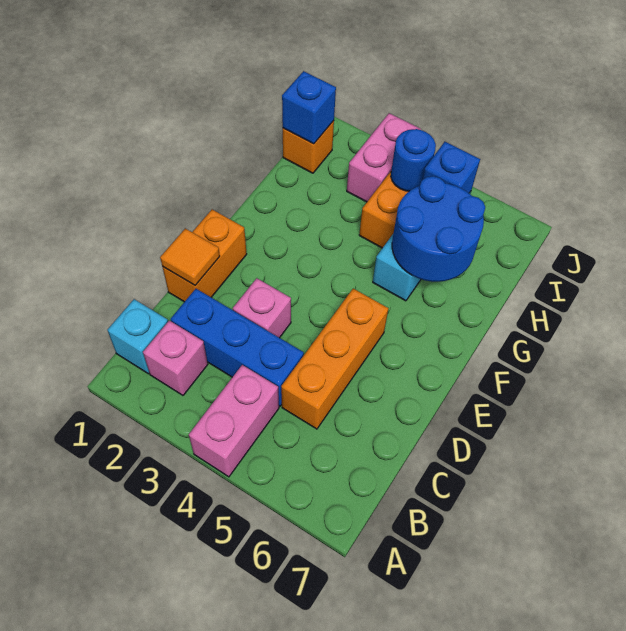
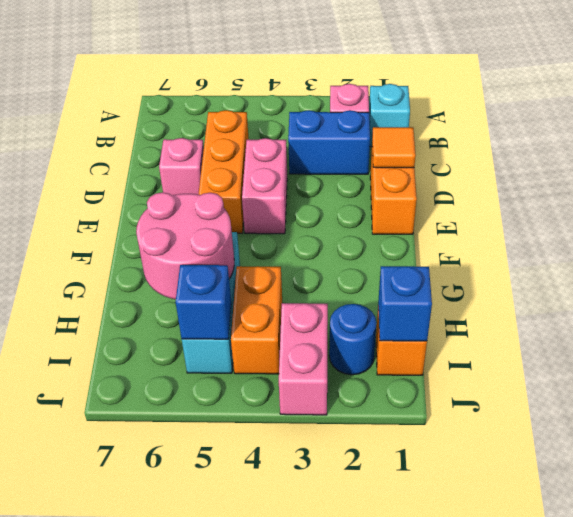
pink 1x2 brick [189,365,279,477] -> pink 1x2 brick moved to [242,138,287,234]
blue 1x3 brick [171,289,304,406] -> blue 1x2 brick [288,110,370,174]
pink 1x1 brick [233,278,291,338] -> pink 1x1 brick moved to [159,138,204,195]
blue 2x2 round brick [392,176,485,282] -> pink 2x2 round brick [136,192,234,299]
blue 1x1 round brick [391,129,436,191] -> blue 1x1 round brick moved to [329,304,377,375]

